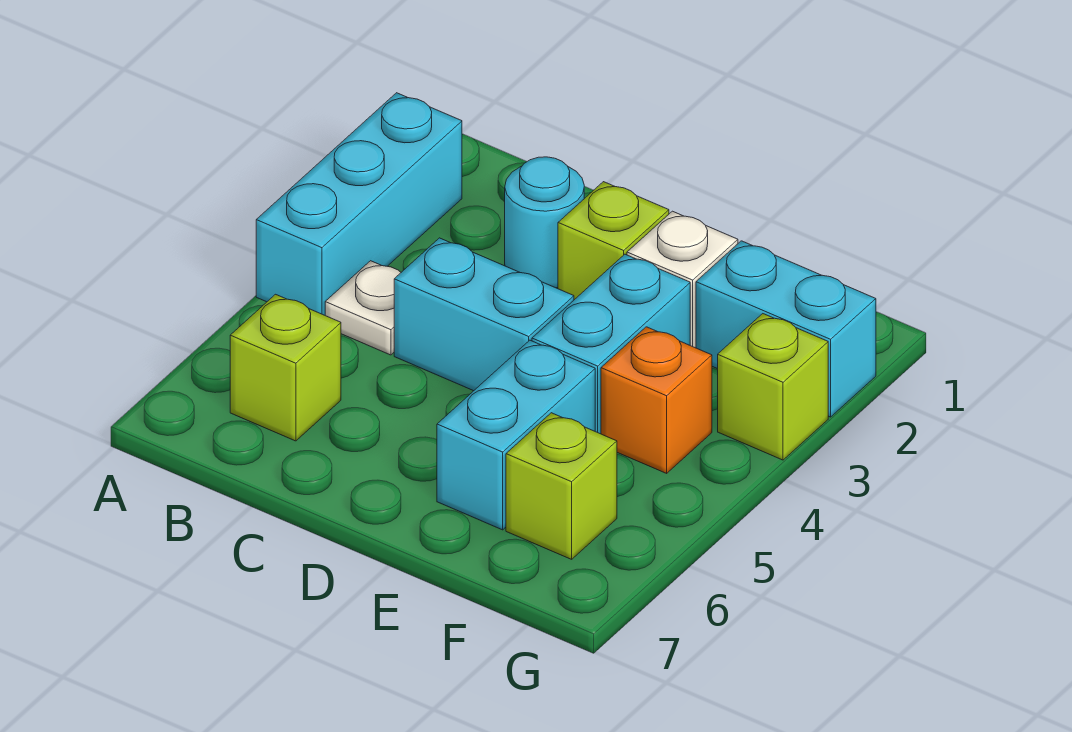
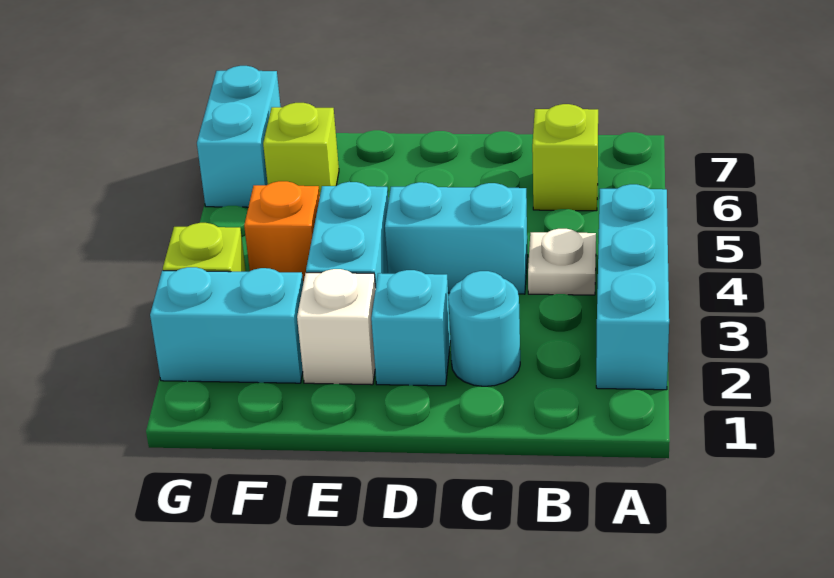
lime 1x1 brick [558,182,669,300] -> cyan 1x1 brick [371,270,450,386]
cyan 1x2 brick [437,340,595,530] -> cyan 1x2 brick moved to [197,66,281,207]

